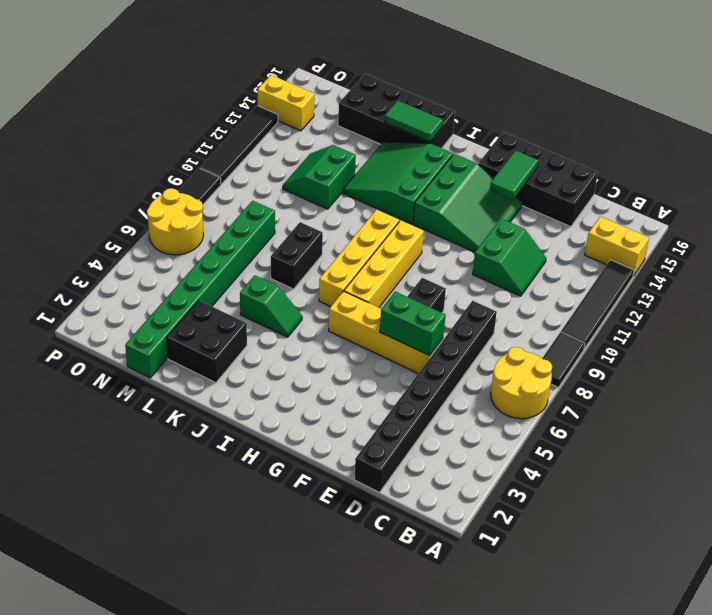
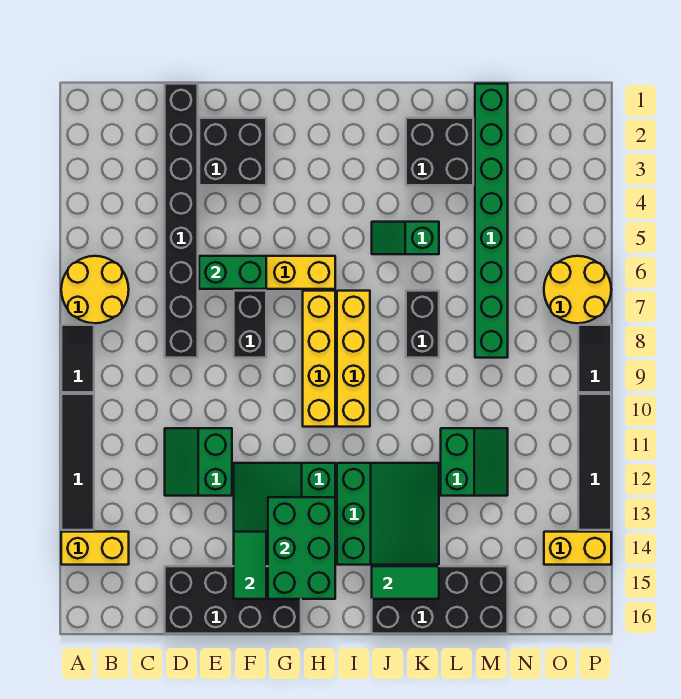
none -> black 2x2 brick [199,118,266,185]
none -> green 2x3 brick [268,497,335,599]

